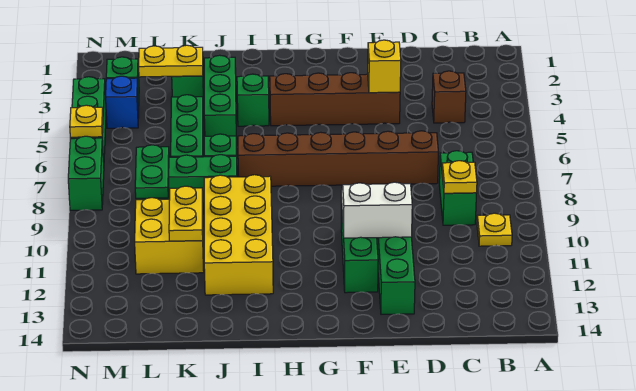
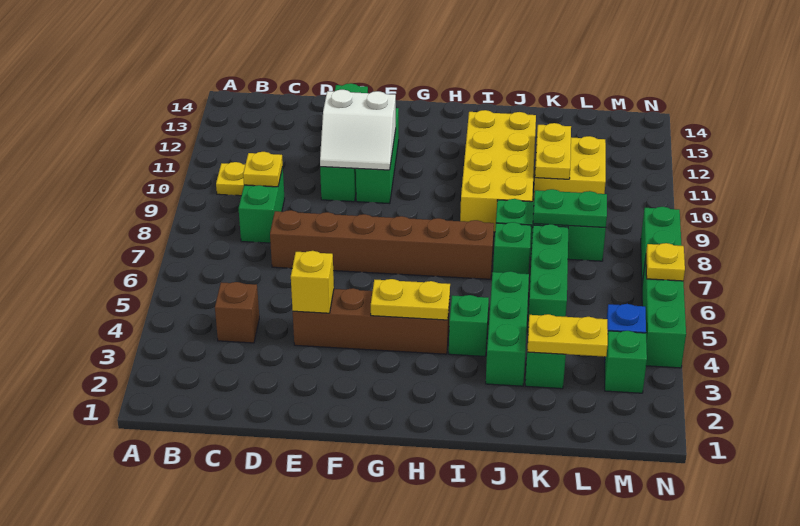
none -> yellow 1x2 plate [371,279,450,320]
green 1x2 plate [135,145,169,198] -> green 1x2 plate turned to [533,189,607,228]

